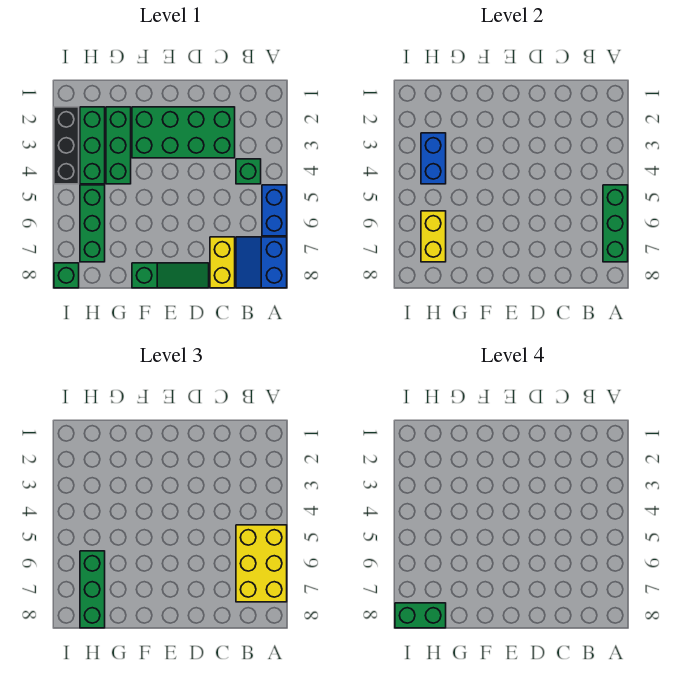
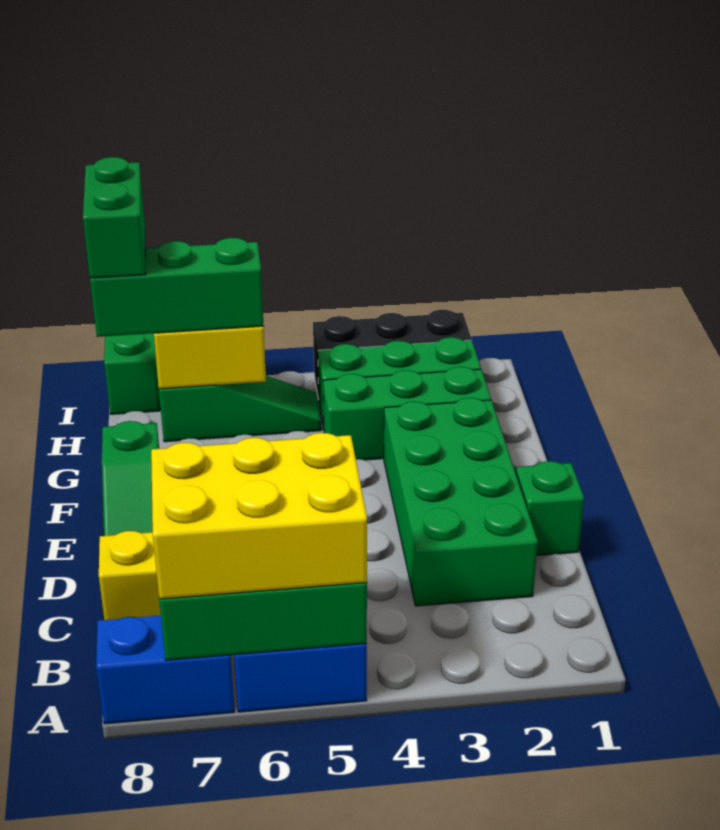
green 1x1 brick [236,159,261,184] -> green 1x1 brick moved to [516,461,584,556]
blue 1x2 brick [421,133,446,184] -> none
green 1x3 brick [80,185,105,262] -> green 1x3 slope [159,376,321,442]

